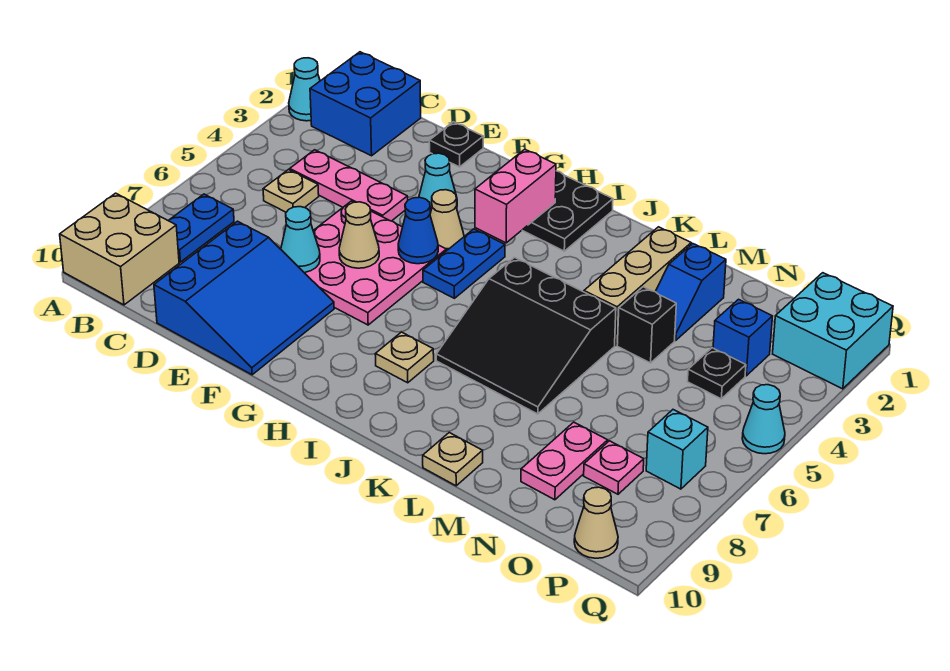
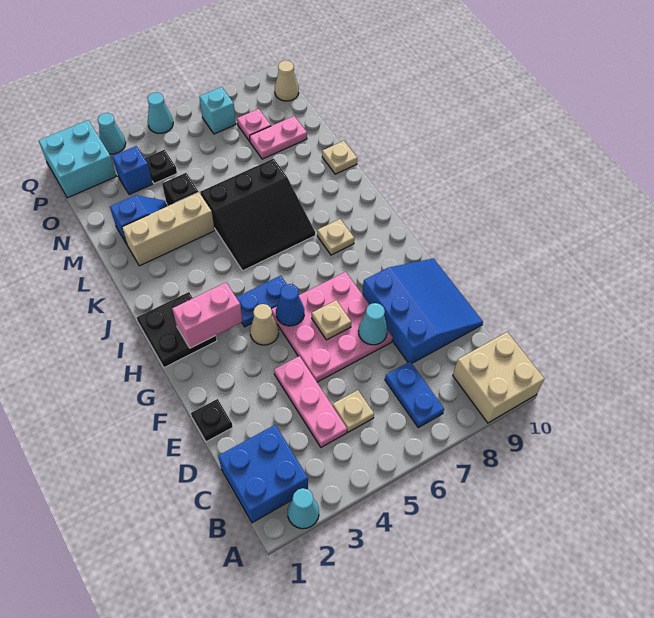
blue 1x2 plate [168,194,234,262] -> blue 1x2 plate turned to [385,362,444,428]
blue 3x3 slope [154,221,334,375] -> blue 3x3 slope turned to [362,258,483,363]
cyan 1x1 cone [419,153,457,213] -> cyan 1x1 cone moved to [98,113,126,154]
tan 1x1 cone [339,202,379,268] -> tan 1x1 plate [312,300,351,340]
black 3x3 slope [436,258,616,414] -> black 3x3 slope turned to [200,158,315,271]

